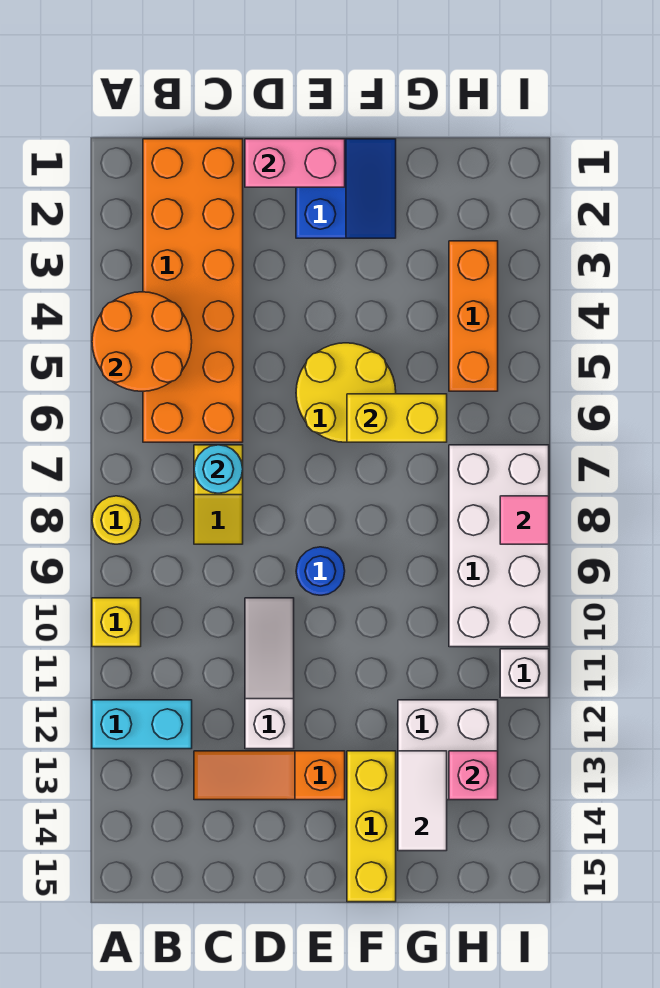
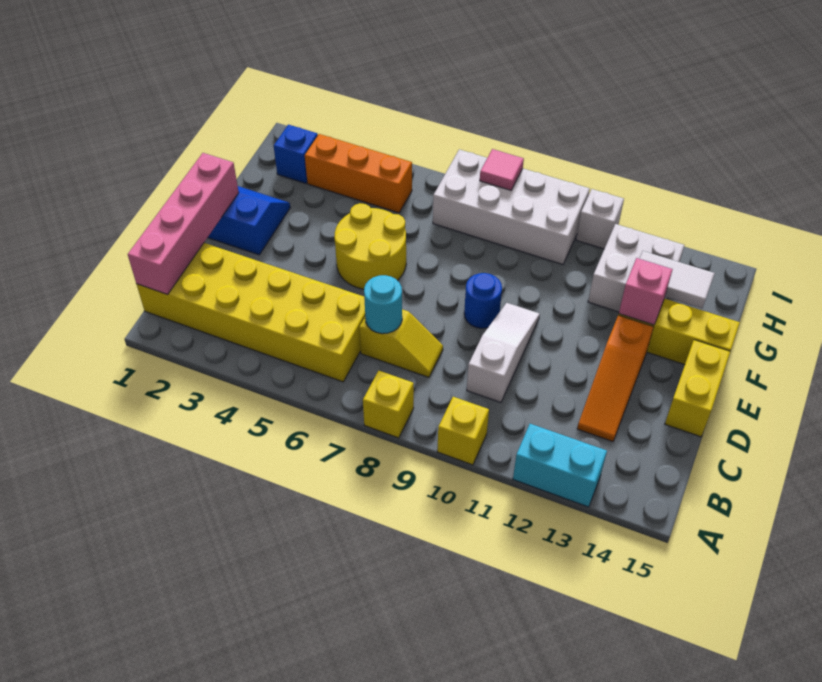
orange 2x2 round brick [92,292,192,391] -> none
yellow 1x1 round brick [92,496,141,544] -> yellow 1x1 brick [363,371,414,438]
cyan 1x2 brick [92,700,192,749] -> cyan 1x2 brick turned to [513,424,607,507]
orange 2x6 brick [143,139,243,442] -> yellow 2x6 brick [137,243,365,382]
pink 1x2 brick [245,139,345,187] -> pink 1x4 brick [128,153,239,294]
white 1x3 slope [245,598,294,749] -> white 1x3 slope turned to [467,303,540,402]
yellow 1x2 brick [347,394,447,442] -> yellow 1x2 brick moved to [665,340,730,437]
none -> blue 1x1 brick [274,125,318,183]
pink 1x1 brick [449,751,498,800] -> pink 1x1 brick moved to [619,258,673,325]

